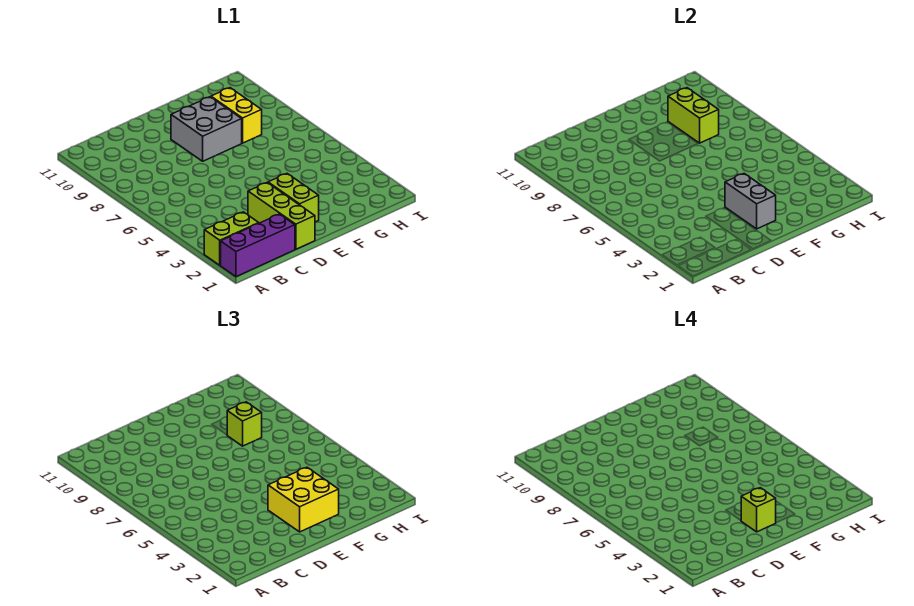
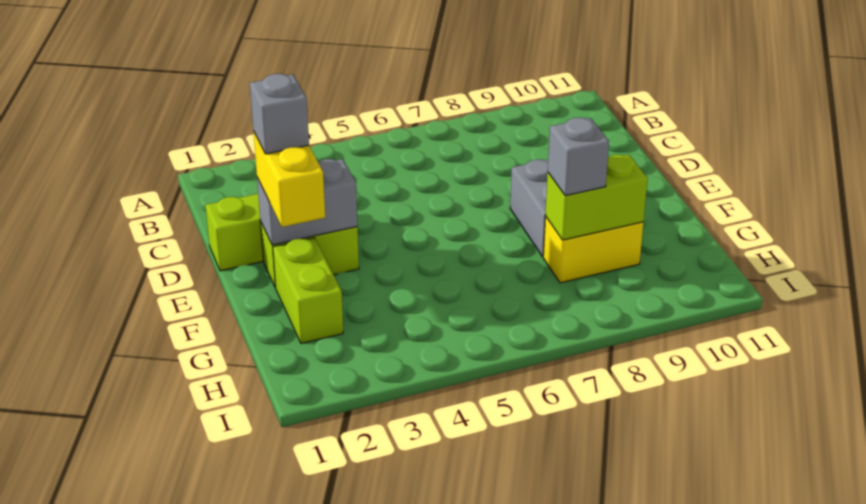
purple 1x3 brick [221,214,295,277] -> none
lime 1x2 brick [204,212,259,265] -> lime 1x2 brick moved to [273,238,343,343]
yellow 2x2 brick [268,467,339,532] -> yellow 1x2 brick [253,131,325,227]
lime 1x1 brick [741,488,776,532] -> grey 1x1 brick [250,74,309,154]
lime 1x1 brick [227,402,262,446] -> grey 1x1 brick [548,117,609,196]

